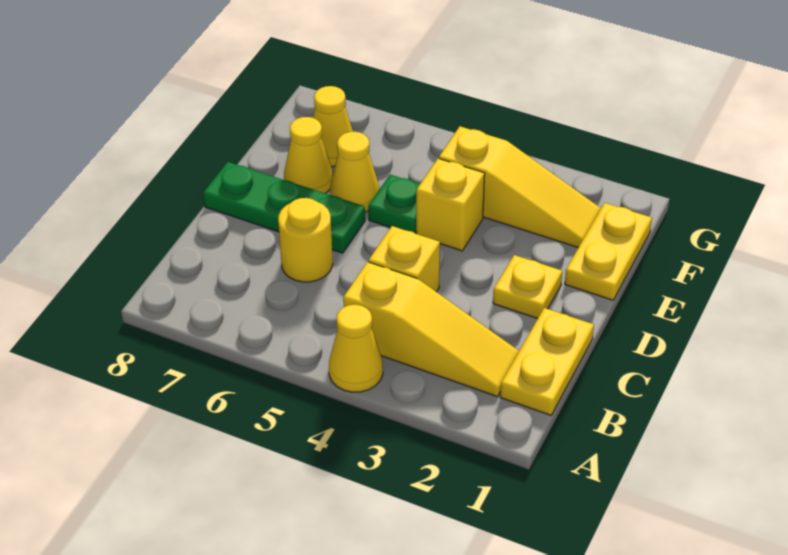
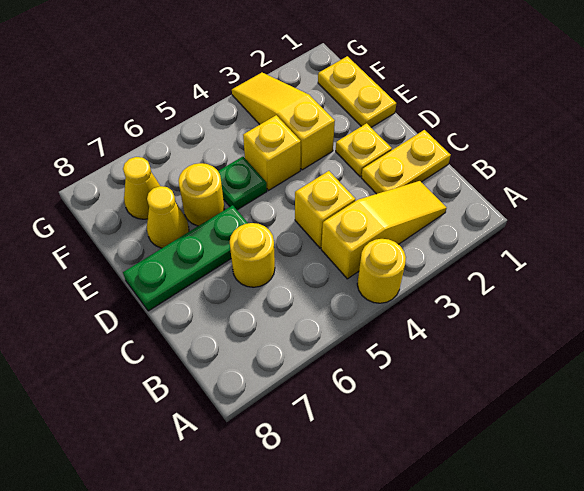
yellow 1x1 cone [329,305,383,392] -> yellow 1x1 round brick [357,239,406,303]
yellow 1x2 plate [500,308,594,415] -> yellow 1x2 plate turned to [361,130,451,194]
yellow 1x1 cone [330,132,379,212] -> yellow 1x1 round brick [178,163,225,226]
yellow 1x3 slope [439,126,601,248] -> yellow 1x3 slope turned to [232,73,335,170]

